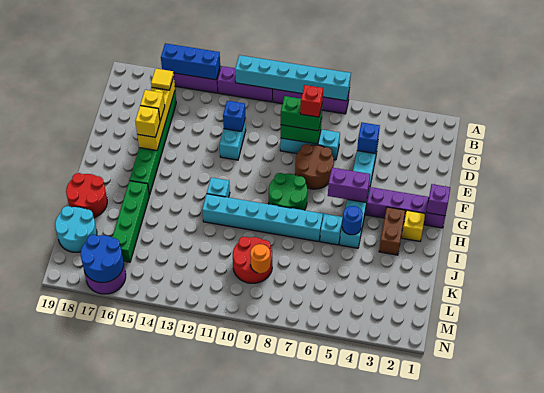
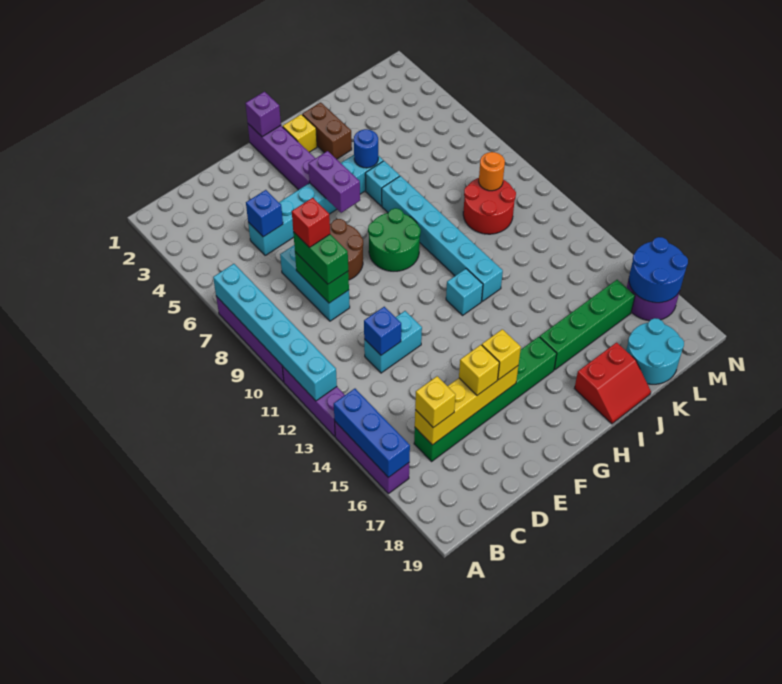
yellow 1x1 tile [151,68,174,90] -> yellow 1x1 brick [415,376,455,428]
brown 1x2 brick [379,207,405,255] -> brown 1x2 brick turned to [302,102,352,159]
red 2x2 round brick [66,173,107,218] -> red 2x2 slope [575,343,651,424]

